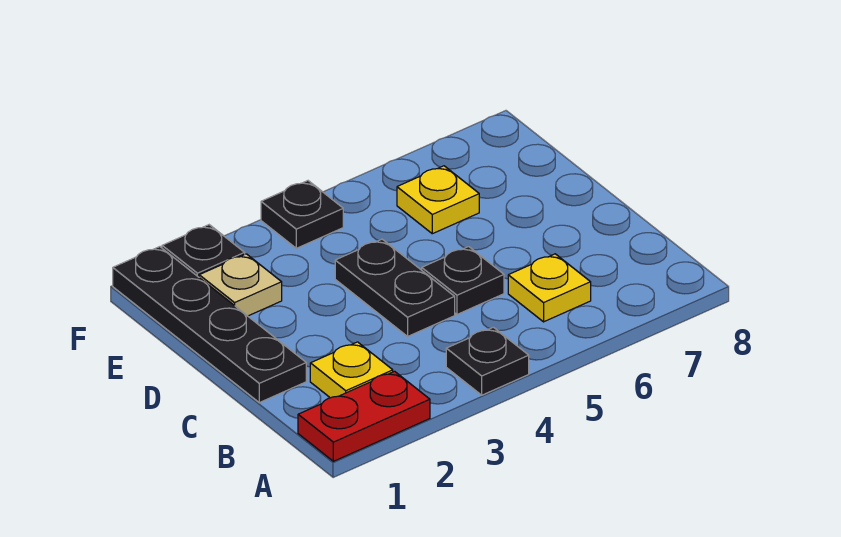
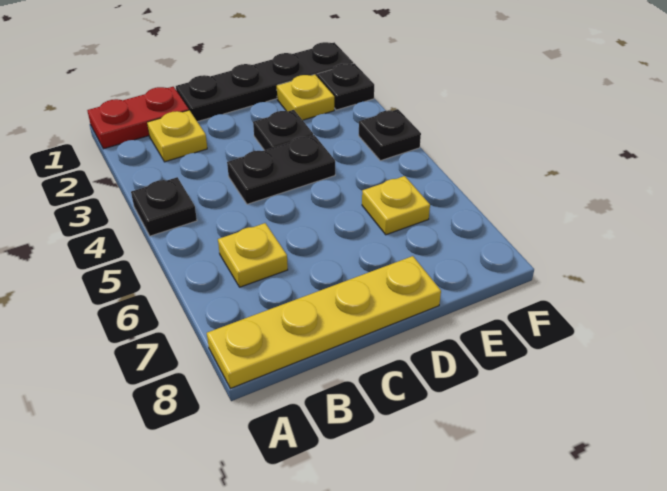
red 1x2 plate [298,371,430,461] -> red 1x2 plate turned to [87,87,189,149]
none -> yellow 1x4 plate [207,256,441,388]
black 1x1 plate [422,247,504,314] -> black 1x1 plate moved to [253,110,313,150]
tan 1x1 plate [199,254,282,316] -> yellow 1x1 plate [277,75,334,120]

